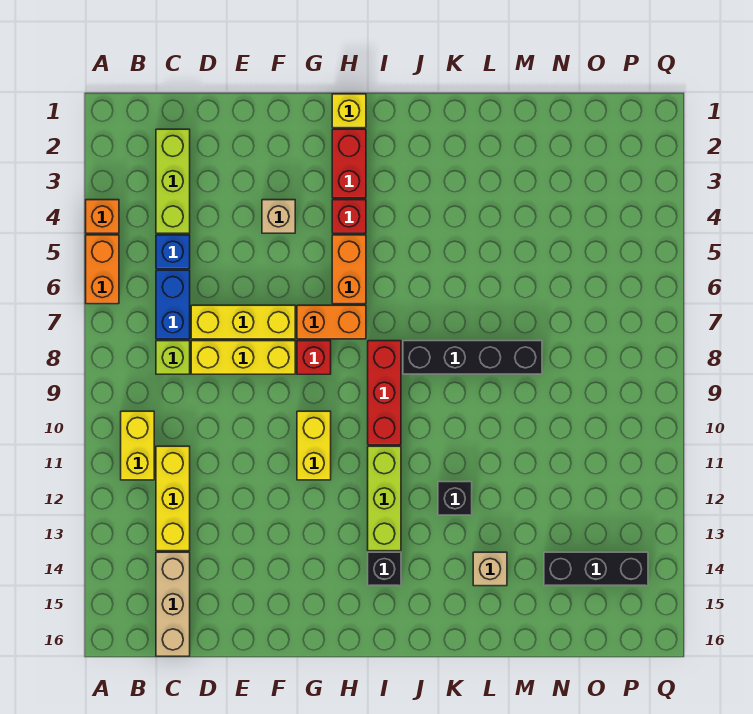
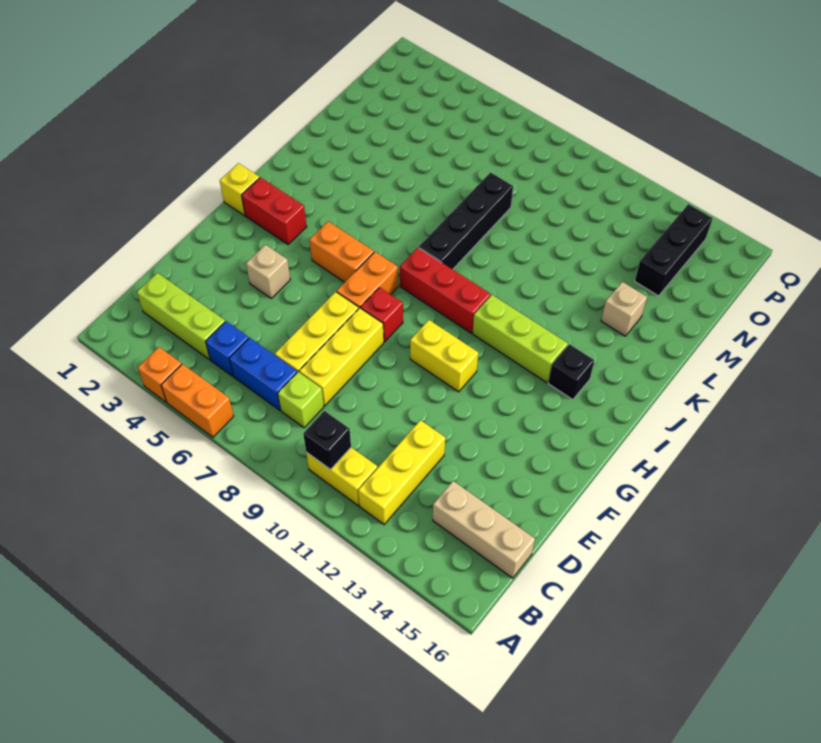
yellow 1x3 brick [156,446,190,551] -> yellow 1x3 brick turned to [358,420,445,524]
red 1x1 brick [332,200,366,233] -> none
black 1x1 brick [438,482,472,515] -> black 1x1 brick moved to [303,411,351,470]

